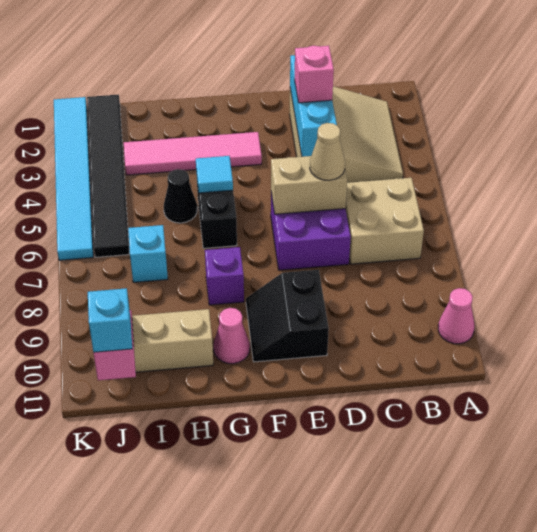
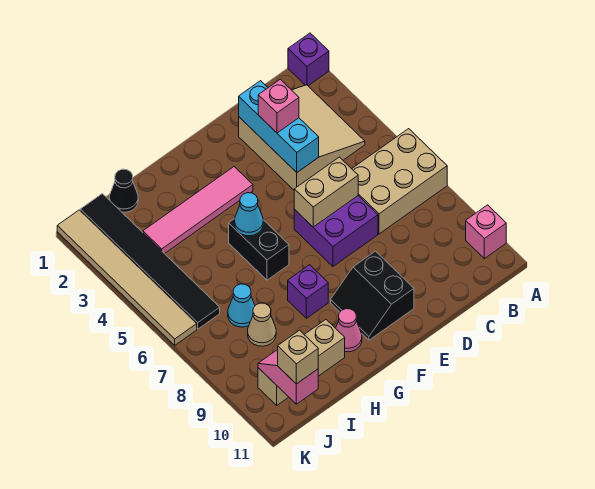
none -> purple 1x1 brick [288,33,329,86]
pink 1x1 cone [438,288,475,344] -> pink 1x1 brick [466,205,506,259]
tan 2x2 brick [345,178,424,264] -> tan 2x3 brick [352,129,447,234]
tan 1x1 cone [310,123,345,180] -> tan 1x1 cone moved to [248,303,276,346]
cyan 1x1 tile [196,156,233,193] -> cyan 1x1 cone [234,193,263,236]
black 1x1 cone [164,169,197,223] -> black 1x1 cone moved to [109,169,138,212]
cyan 1x1 brick [128,225,168,282] -> cyan 1x1 cone [228,284,255,327]
cyan 1x1 brick [88,288,132,352] -> tan 1x1 brick [277,330,318,384]
cyan 1x6 tile [54,97,93,260] -> tan 1x6 tile [57,210,197,345]

